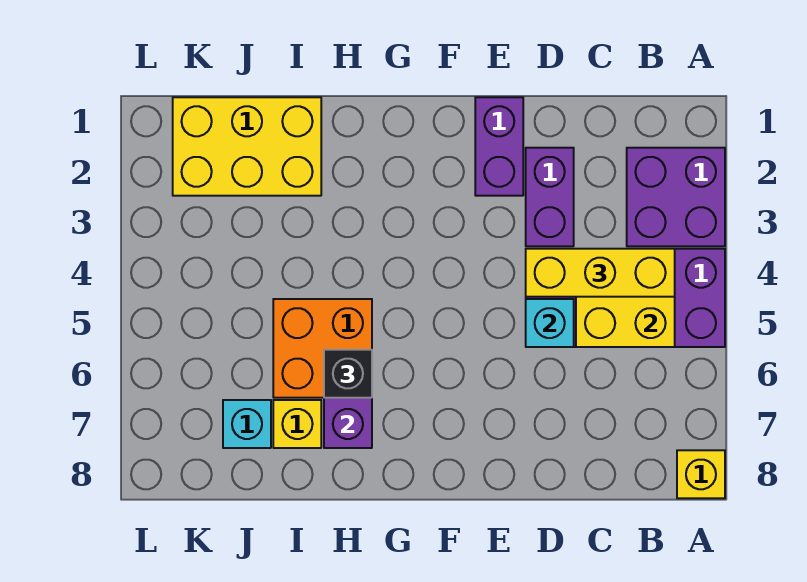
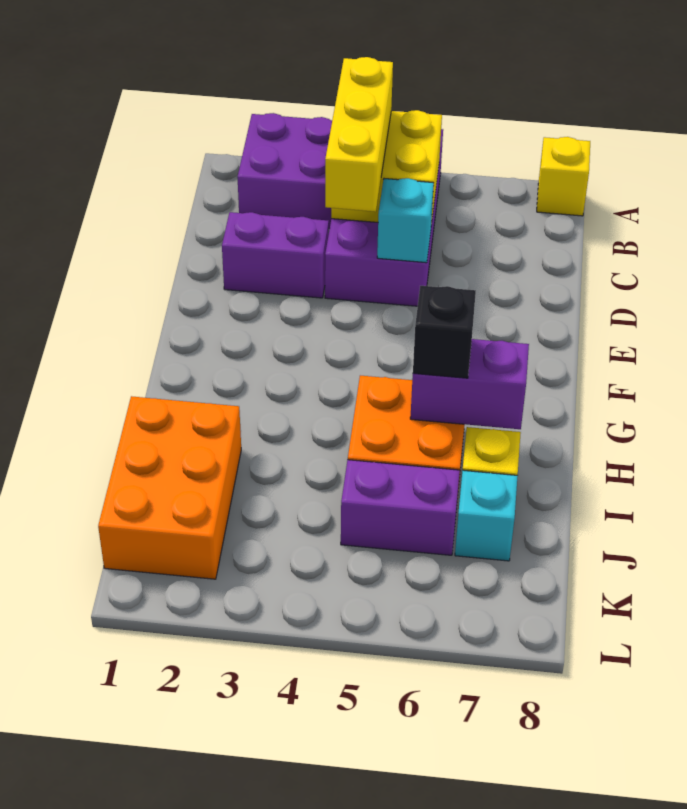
purple 1x2 brick [475,97,523,196] -> purple 1x2 brick moved to [341,460,460,555]
yellow 2x3 brick [173,97,321,196] -> orange 2x3 brick [98,396,241,579]

